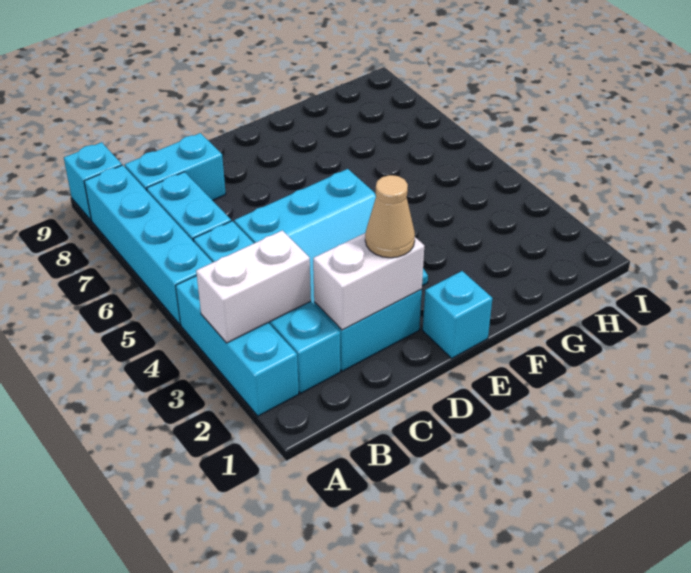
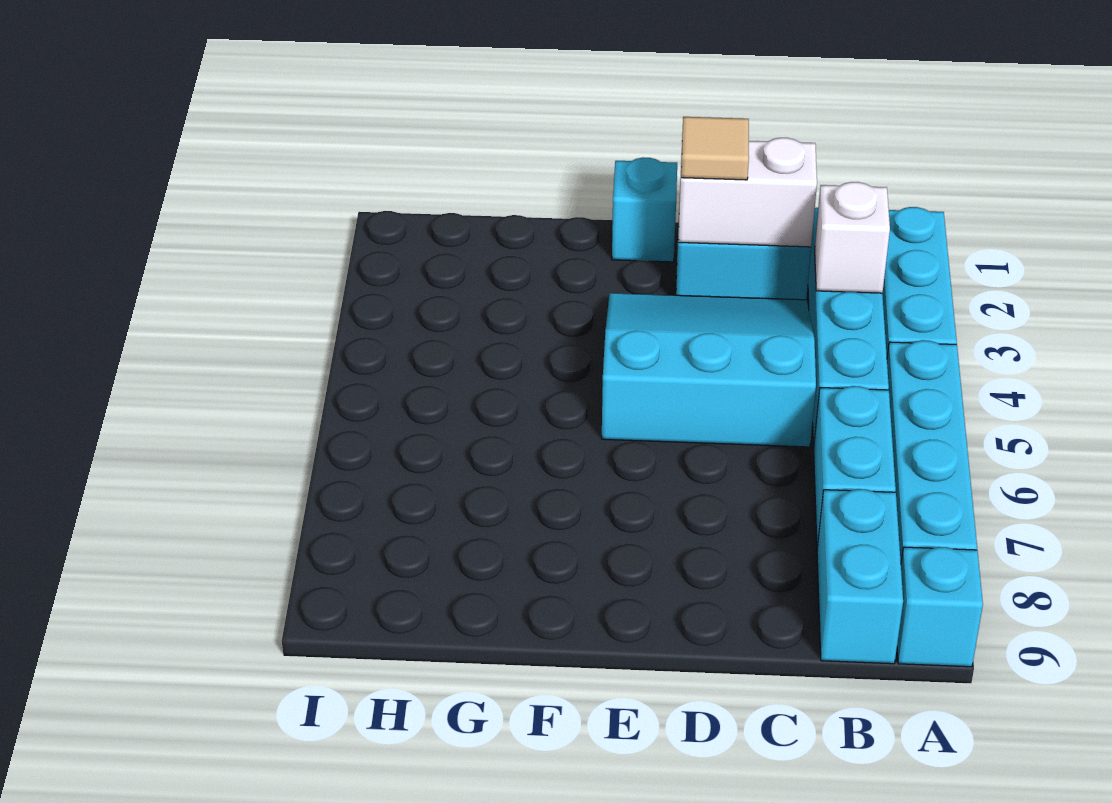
white 1x2 brick [196,230,311,343] -> white 1x1 brick [815,182,890,293]
cyan 1x2 brick [125,133,226,200] -> cyan 1x2 brick turned to [817,489,903,664]
tan 1x1 cone [365,175,415,258] -> tan 1x1 tile [681,117,749,180]

